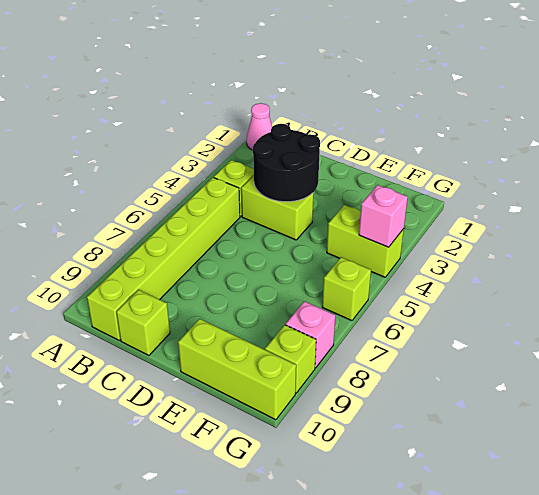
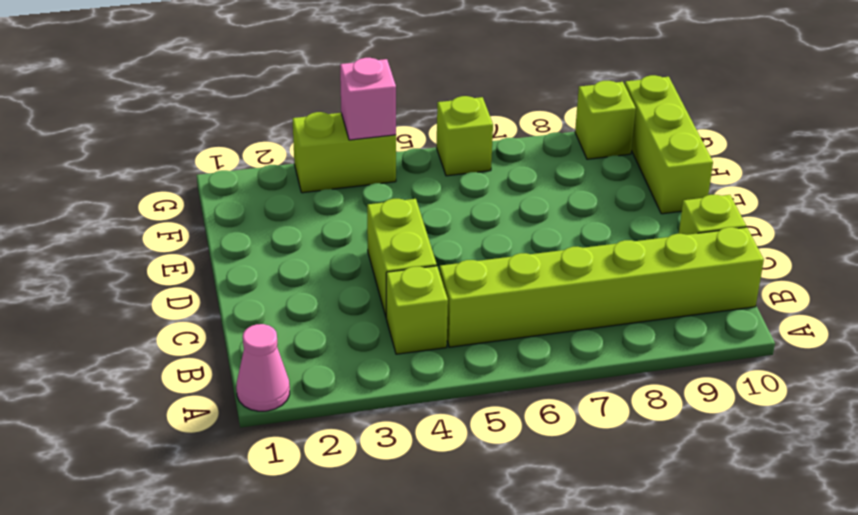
black 2x2 round brick [253,124,320,202] -> none
lime 1x2 brick [327,205,404,277] -> lime 1x2 brick turned to [292,112,396,193]
pink 1x1 brick [286,301,335,368] -> none

